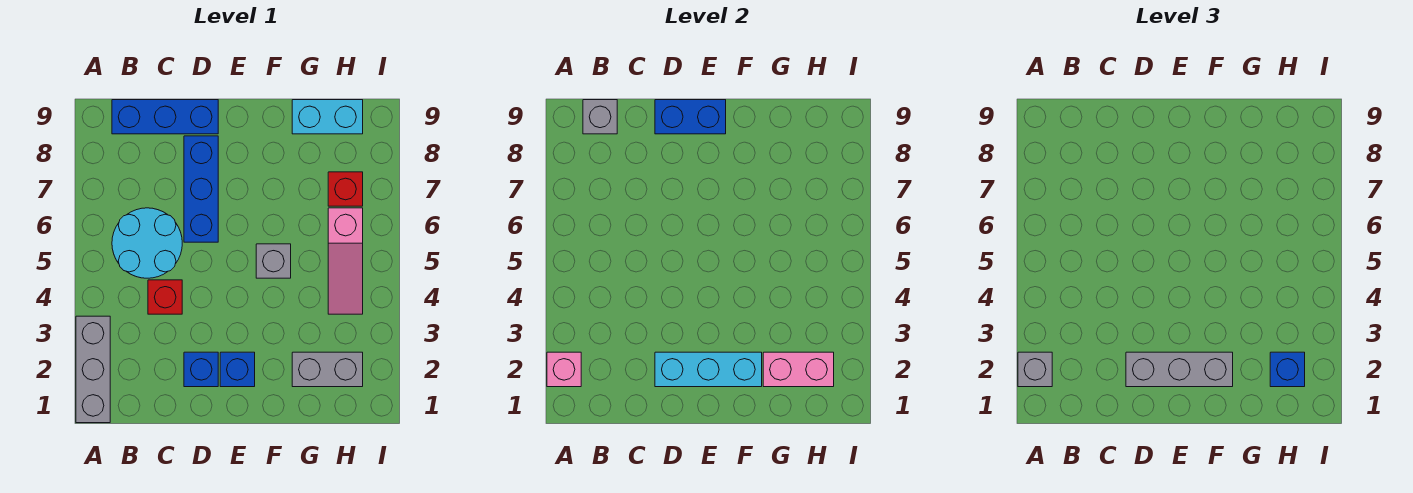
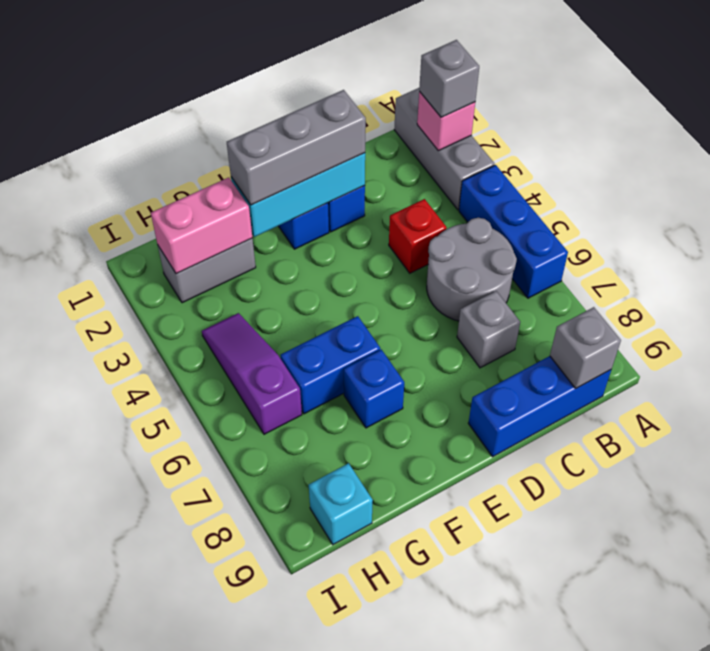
cyan 2x2 round brick [112,208,182,278] -> grey 2x2 round brick [427,218,517,321]
blue 1x3 brick [184,136,218,242] -> blue 1x3 brick moved to [459,165,568,298]
blue 1x2 brick [655,100,726,134] -> blue 1x2 brick moved to [281,316,380,414]
grey 1x1 brick [256,244,291,278] -> grey 1x1 brick moved to [457,291,520,368]
cyan 1x2 brick [292,100,363,134] -> cyan 1x1 brick [309,463,373,544]
blue 1x1 brick [1270,352,1305,387] -> blue 1x1 brick moved to [344,350,404,428]
pink 1x3 slope [328,208,363,314] -> purple 1x3 slope [202,313,302,434]
red 1x1 brick [328,172,363,206] -> none

